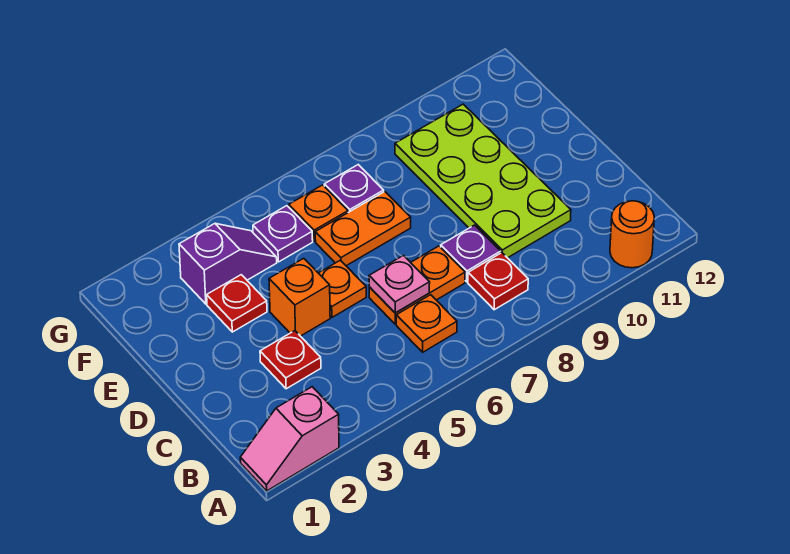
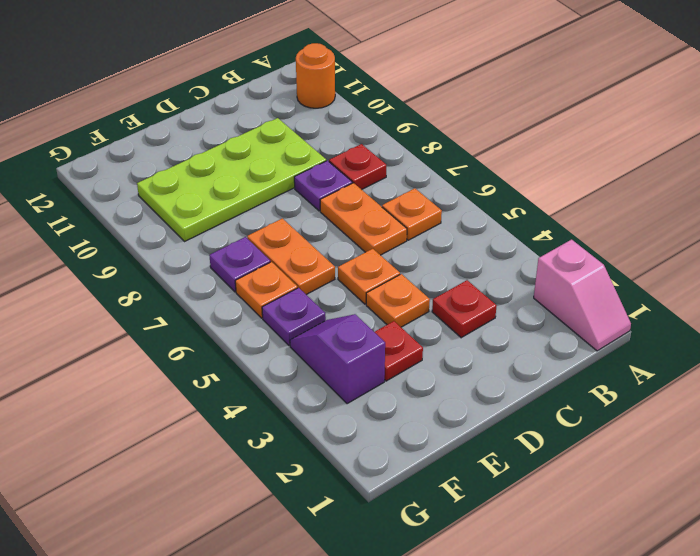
pink 1x1 plate [369,255,430,313] -> none
orange 1x1 brick [269,258,330,336] -> orange 1x1 plate [366,274,430,327]

